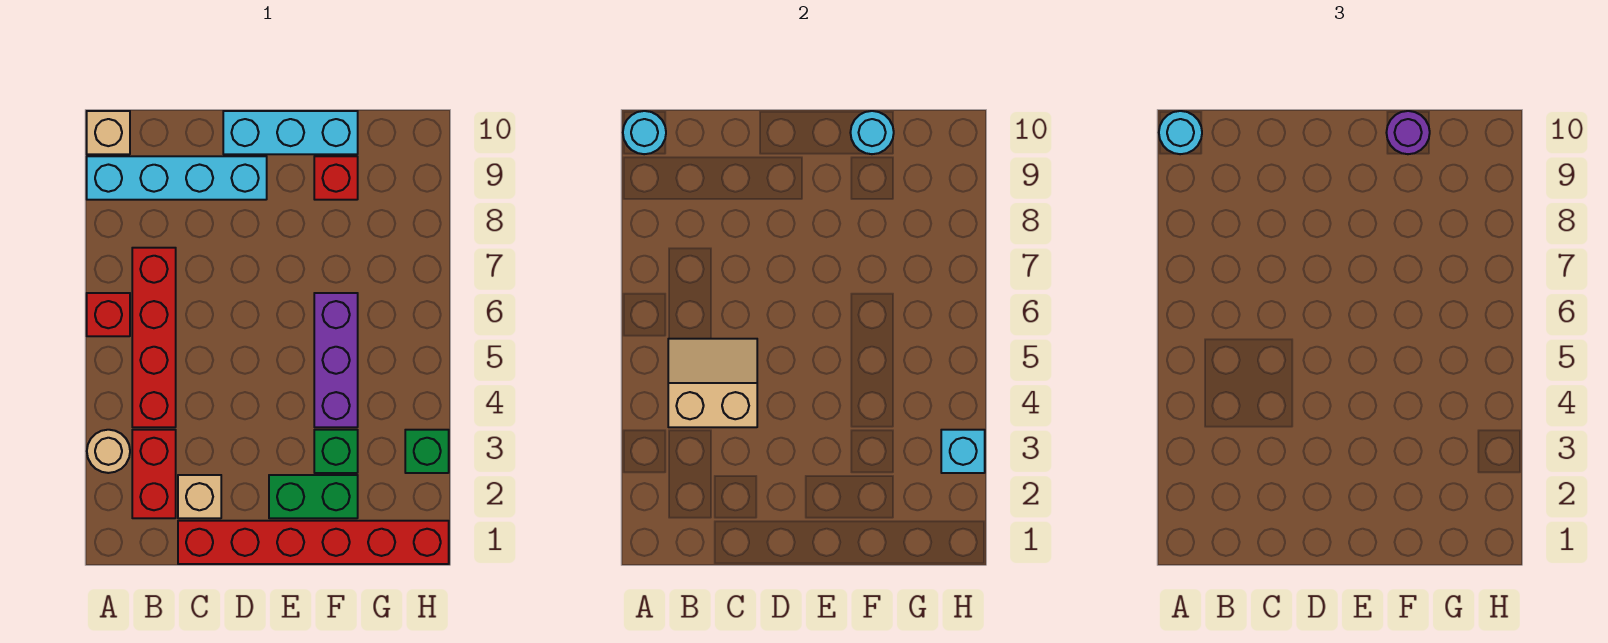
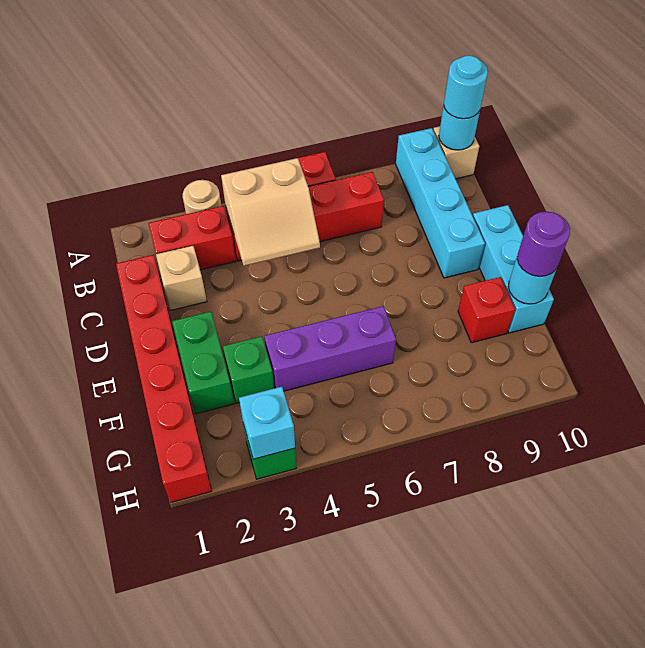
tan 2x2 slope [668,339,757,427] -> tan 2x2 slope turned to [221,158,320,266]

